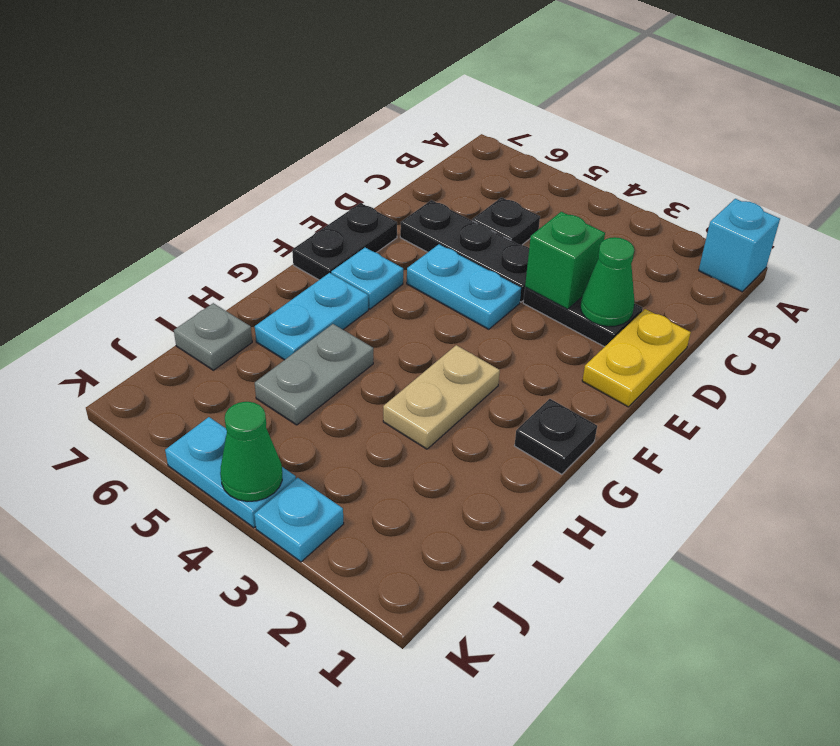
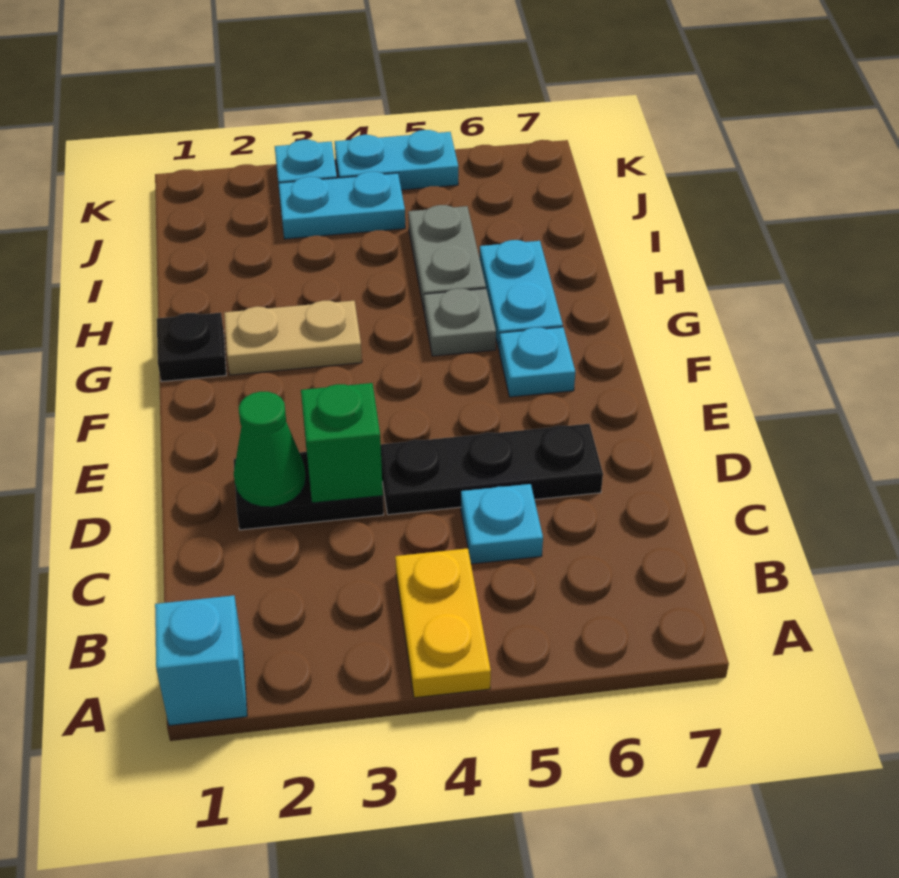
black 1x1 plate [472,197,540,245] -> cyan 1x1 plate [461,484,543,564]
yellow 1x2 plate [582,309,691,407] -> yellow 1x2 plate moved to [395,548,491,698]
cyan 1x2 plate [407,244,521,329] -> cyan 1x2 plate moved to [278,172,405,239]
black 1x2 plate [292,203,397,280] -> none
tan 1x2 plate [383,345,500,449] -> tan 1x2 plate turned to [224,301,362,375]
grey 1x1 plate [174,303,252,370] -> grey 1x1 plate moved to [424,289,496,356]
green 1x1 cone [220,402,282,502] -> none

